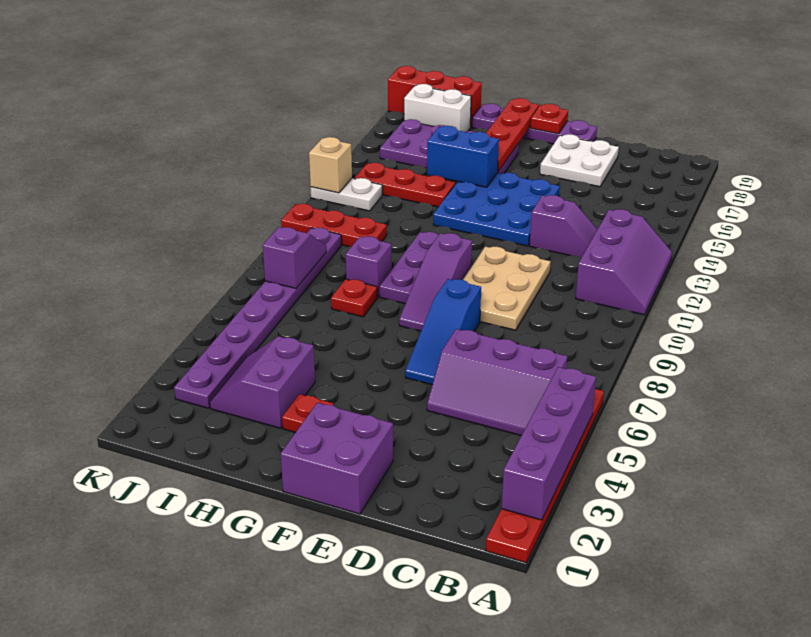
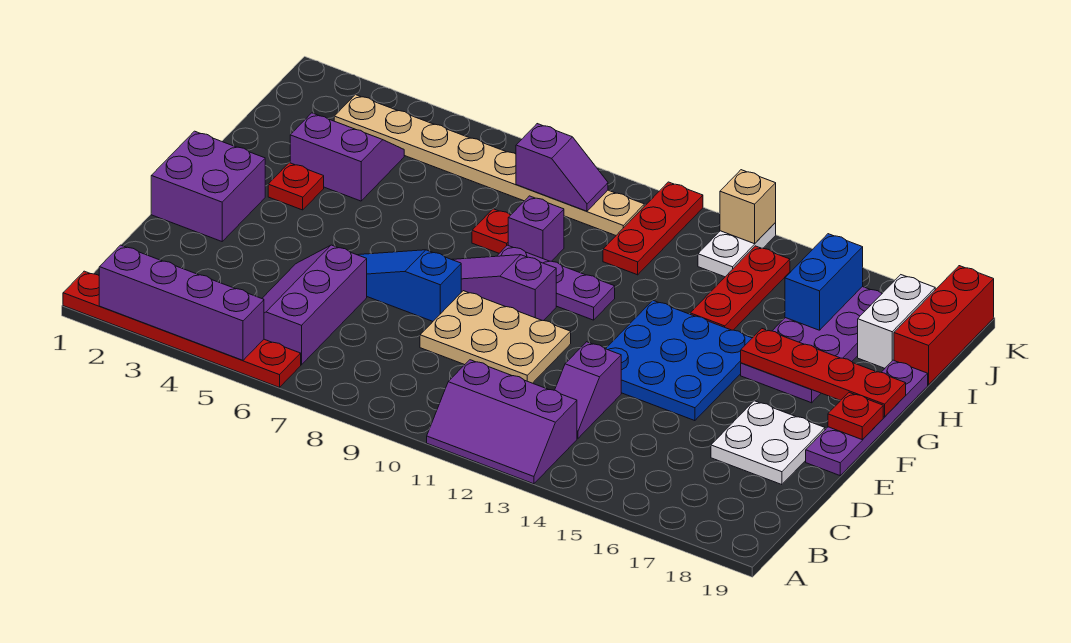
blue 1x2 brick [427,126,499,187] -> blue 1x2 brick moved to [785,234,863,330]
purple 1x8 plate [174,228,341,408] -> tan 1x8 plate [334,95,644,235]

